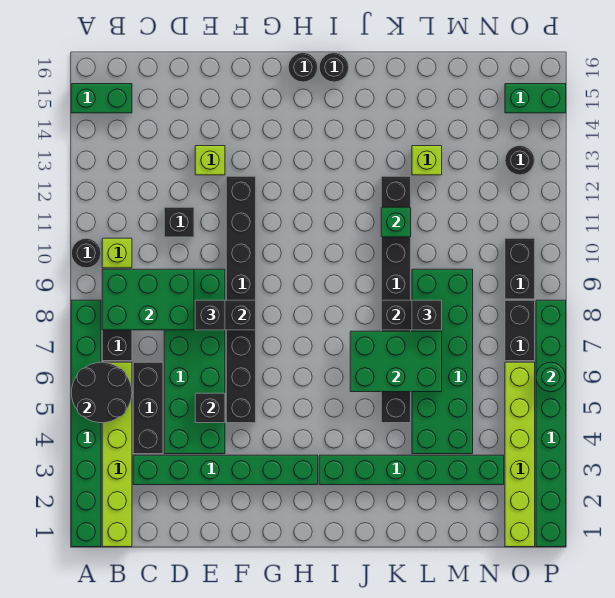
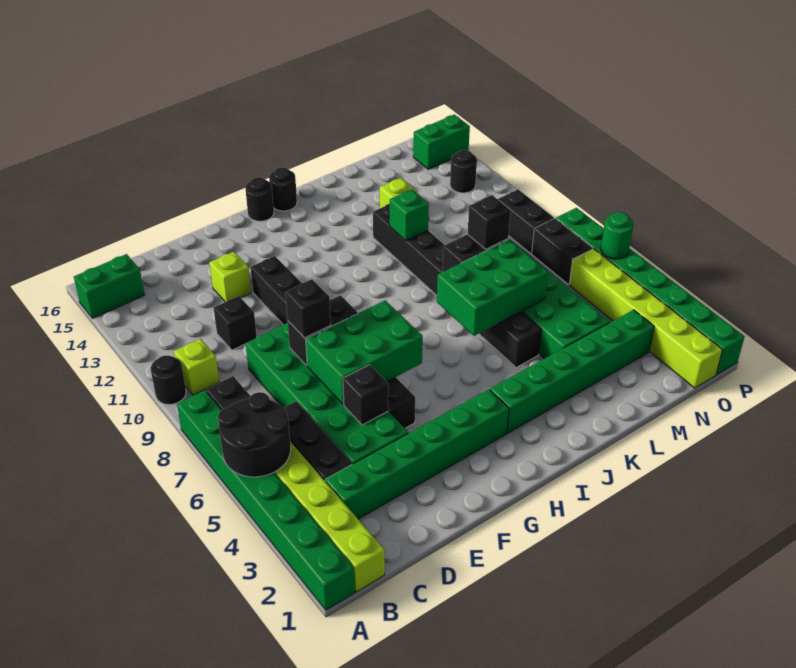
green 2x3 brick [102,269,194,330] -> green 2x3 brick moved to [305,300,423,404]

